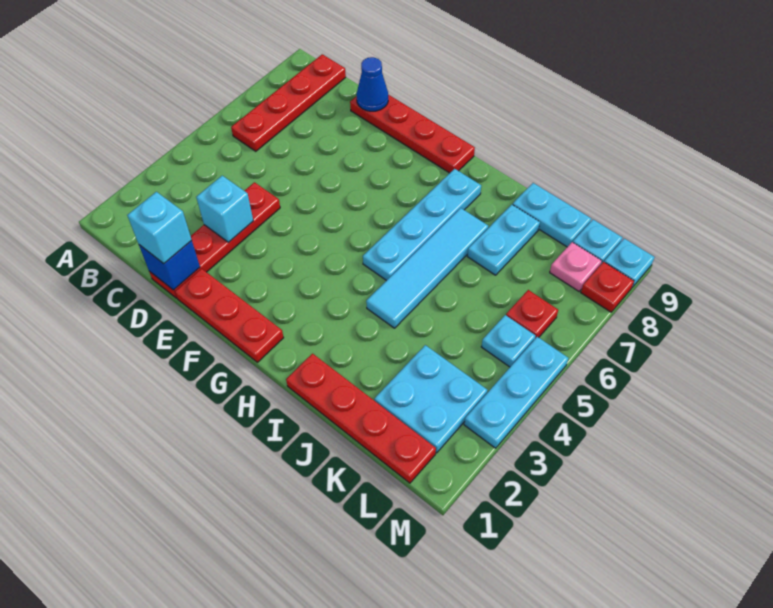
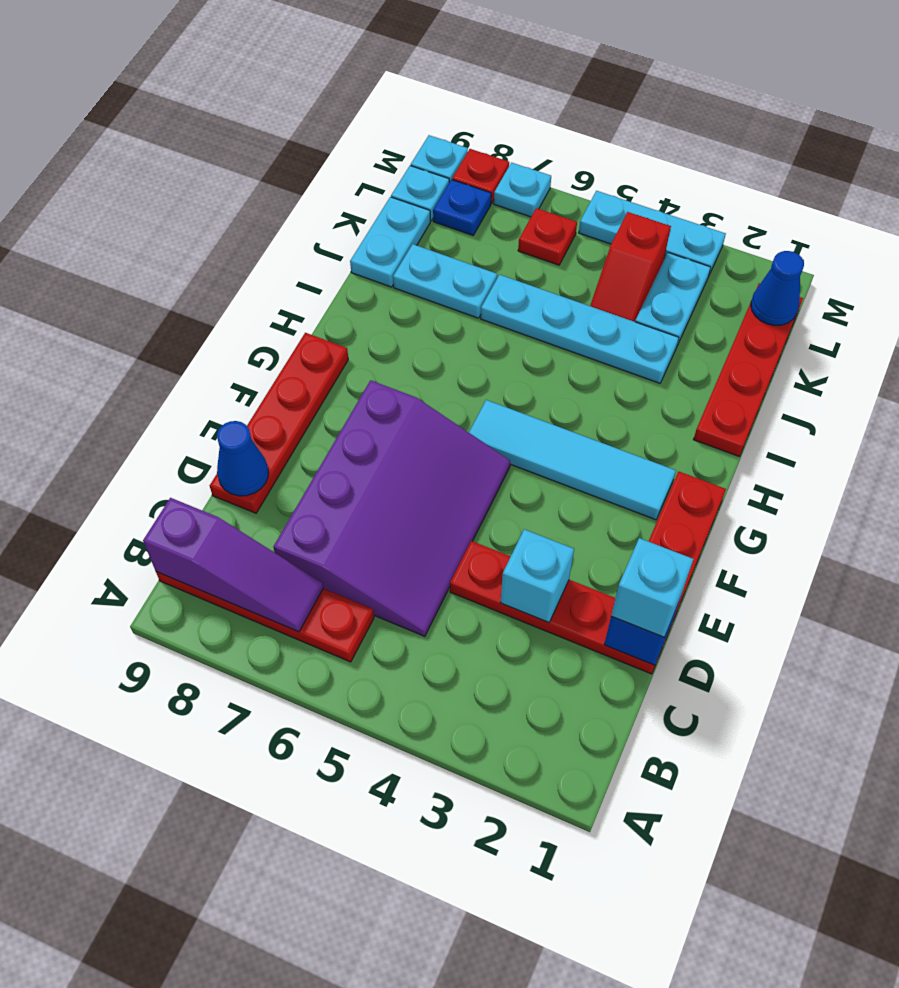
none -> purple 1x3 slope [143,498,323,632]
none -> purple 3x4 slope [273,380,510,636]
cyan 1x4 plate [363,169,481,281] -> cyan 1x4 plate moved to [481,275,679,383]
cyan 1x4 tile [366,208,488,328] -> cyan 1x4 tile moved to [469,400,676,520]
cyan 2x2 plate [374,345,487,453] -> cyan 1x2 plate [635,253,711,345]
none -> red 1x2 slope [590,212,671,322]
none -> blue 1x1 cone [751,251,804,325]
cyan 1x1 plate [481,315,535,367] -> cyan 1x1 plate moved to [494,163,551,217]
pink 1x1 plate [550,242,602,291] -> blue 1x1 plate [433,180,491,235]

